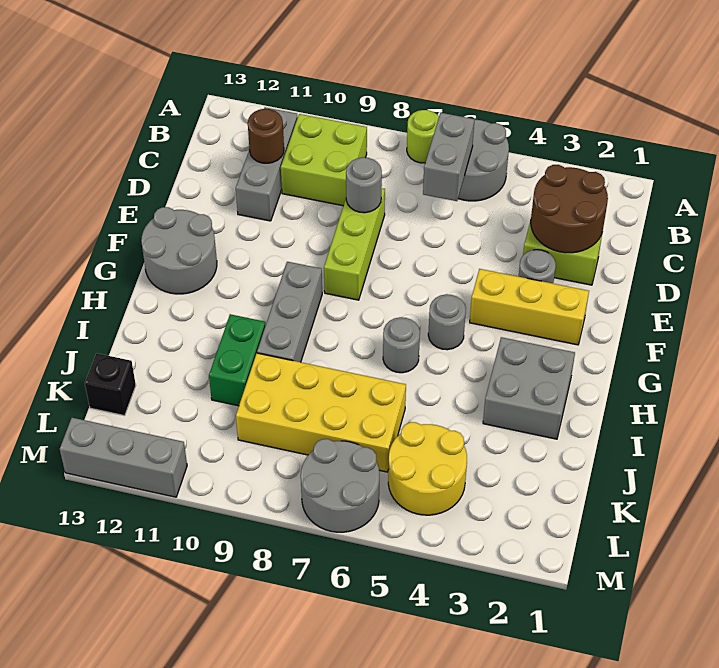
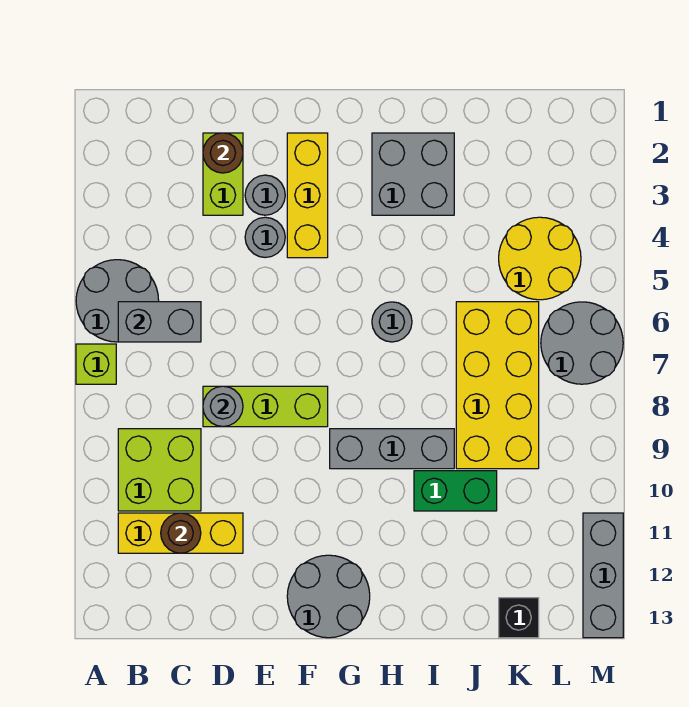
lime 1x1 round brick [407,110,439,163] -> lime 1x1 brick [76,344,116,384]
grey 1x3 brick [236,107,298,221] -> yellow 1x3 brick [118,513,243,553]
brown 2x2 round brick [531,165,608,253] -> brown 1x1 round brick [203,133,243,173]
grey 1x1 round brick [428,294,466,350] -> grey 1x1 round brick moved to [245,217,285,258]

